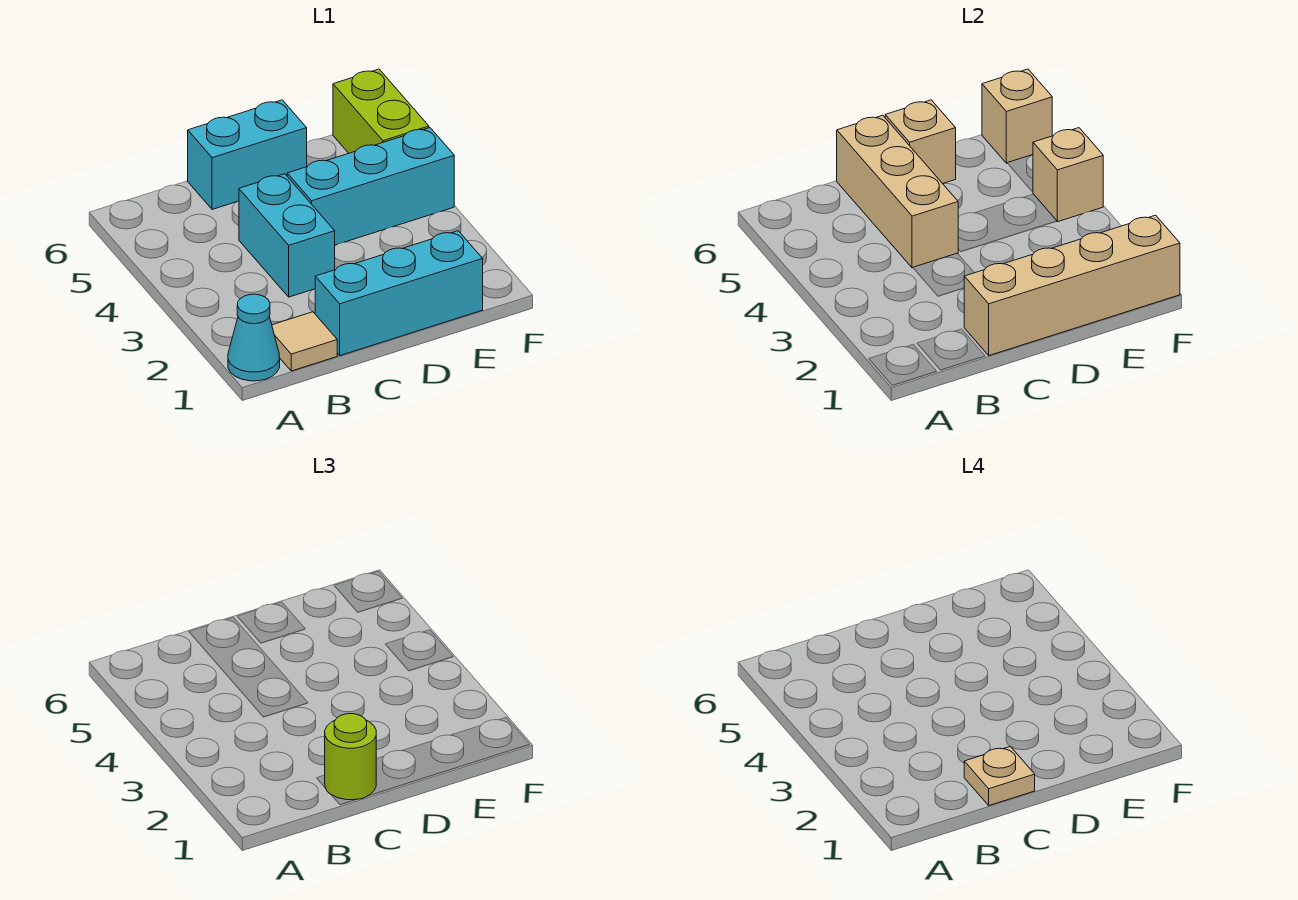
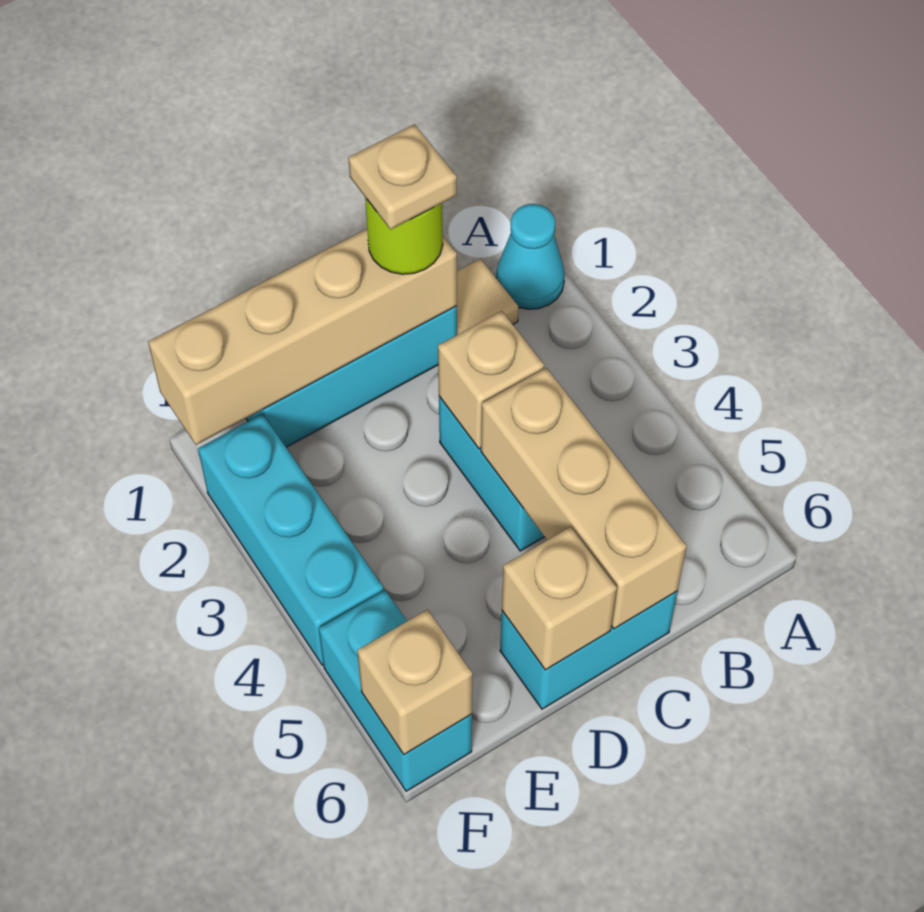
cyan 1x3 brick [287,128,454,245] -> cyan 1x3 brick turned to [198,414,384,665]
tan 1x1 brick [1033,128,1103,222] -> tan 1x1 brick moved to [438,311,544,449]
lime 1x2 brick [333,69,429,153] -> cyan 1x2 brick [319,590,472,791]

